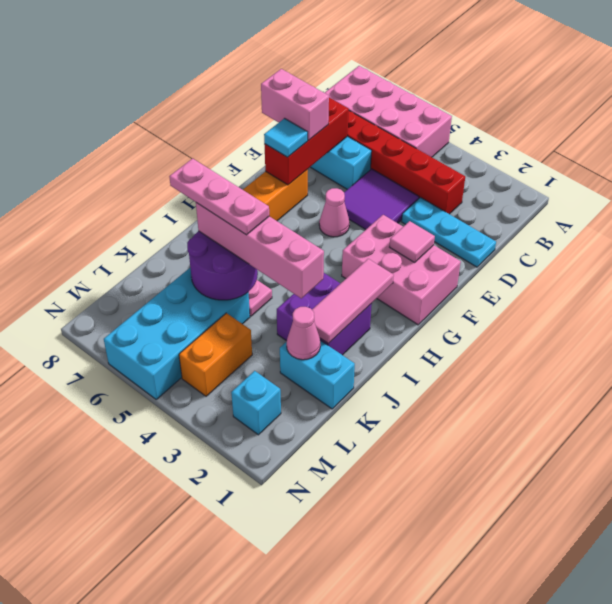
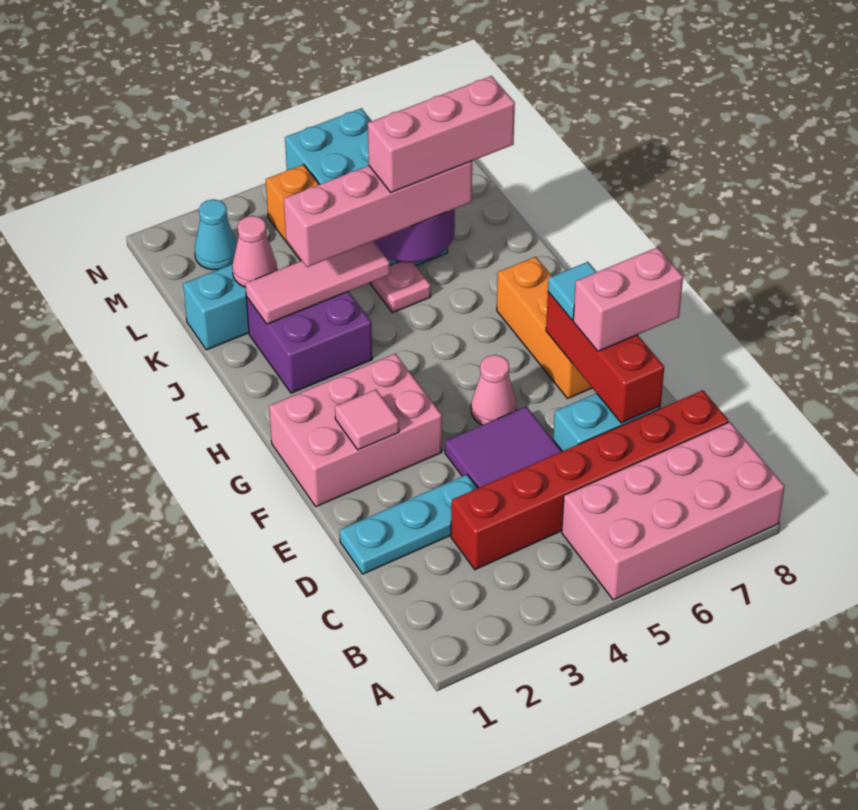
pink 1x3 tile [312,259,394,344] -> pink 1x3 tile turned to [245,241,390,324]
pink 1x3 plate [169,158,269,235] -> pink 1x3 brick [368,76,515,193]
cyan 1x1 brick [231,371,281,435] -> cyan 1x1 cone [195,199,237,270]

